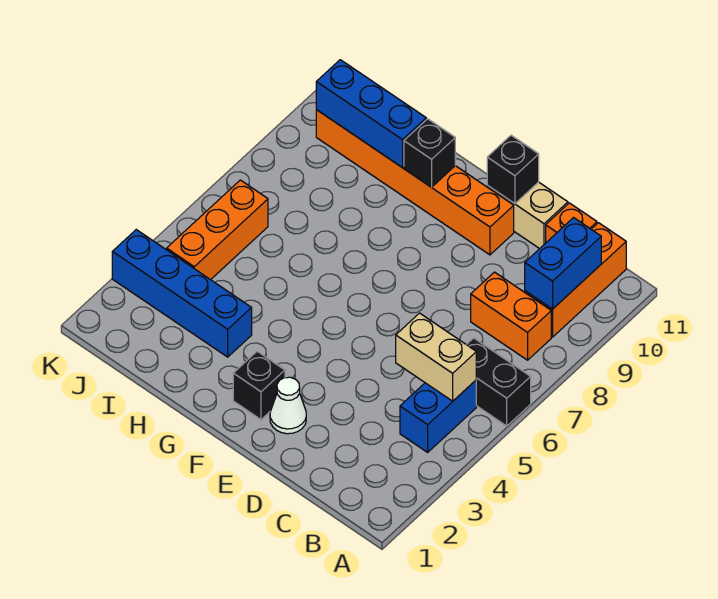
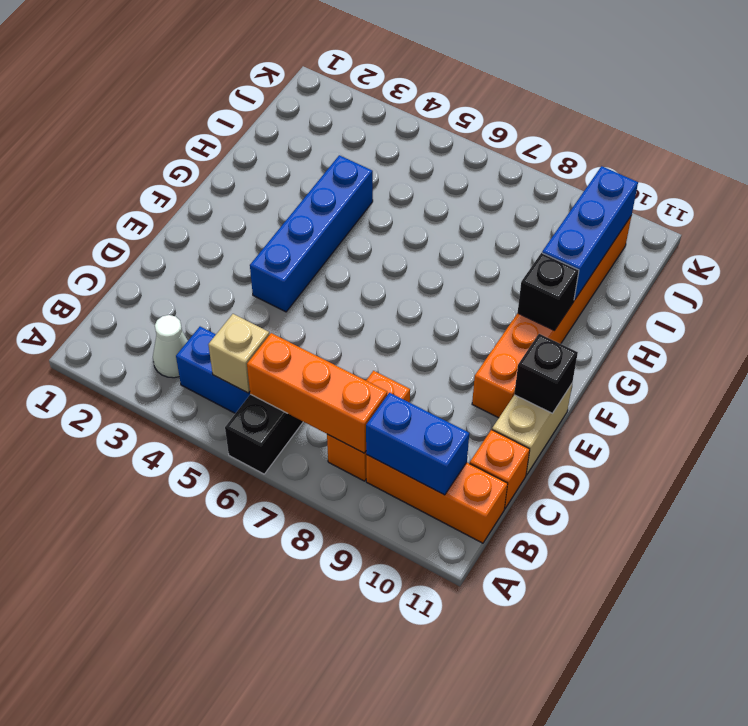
tan 1x2 brick [396,313,476,401] -> tan 1x1 brick [208,314,269,393]
white 1x1 cone [270,377,306,434] -> white 1x1 cone moved to [153,315,188,378]
black 1x1 brick [233,351,285,420] -> none
blue 1x4 brick [112,230,252,357] -> blue 1x4 brick moved to [250,155,373,312]
orange 1x3 brick [167,180,268,280] -> orange 1x3 brick moved to [247,333,387,453]

